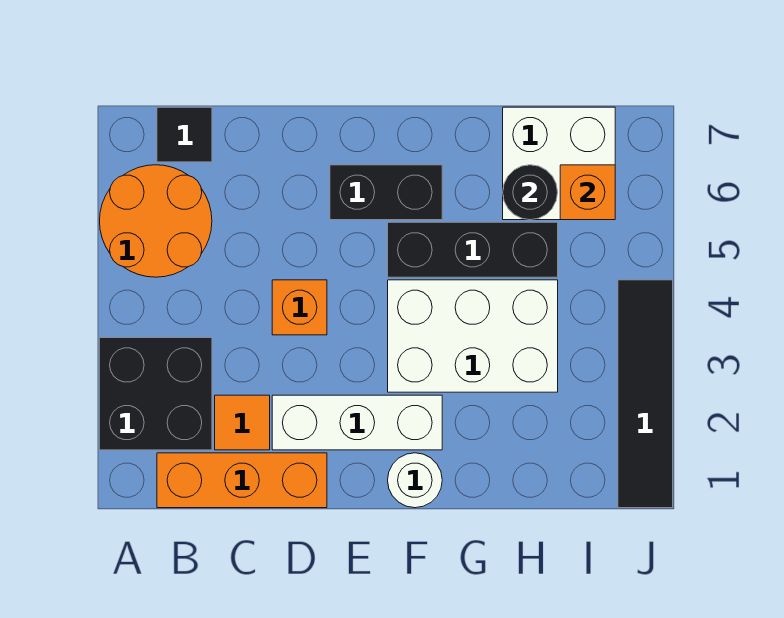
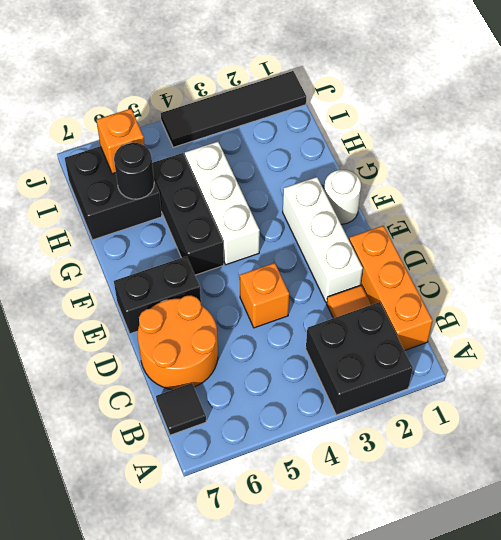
orange 2x2 round brick [100,165,212,277] -> orange 2x2 round brick moved to [138,295,218,390]
black 1x2 brick [330,165,442,220] -> black 1x2 brick turned to [114,256,201,334]
white 2x3 brick [388,280,558,392] -> white 1x3 brick [185,142,260,265]
white 2x2 brick [503,107,615,220] -> black 2x2 brick [65,146,162,240]

